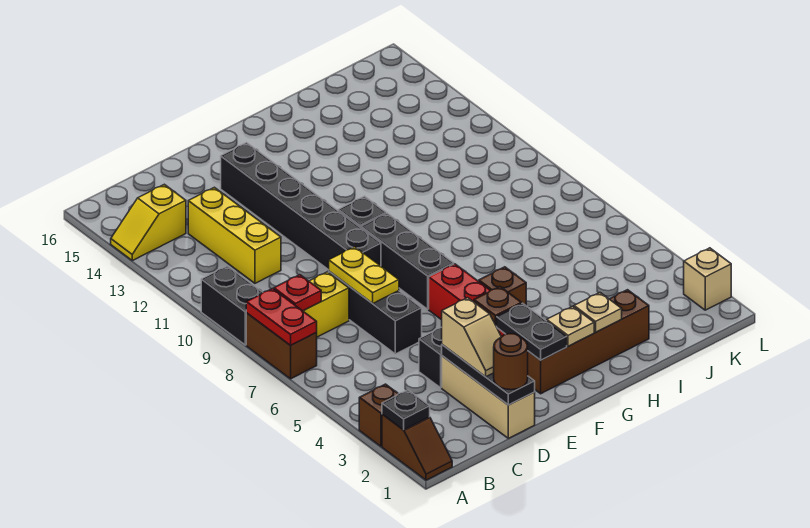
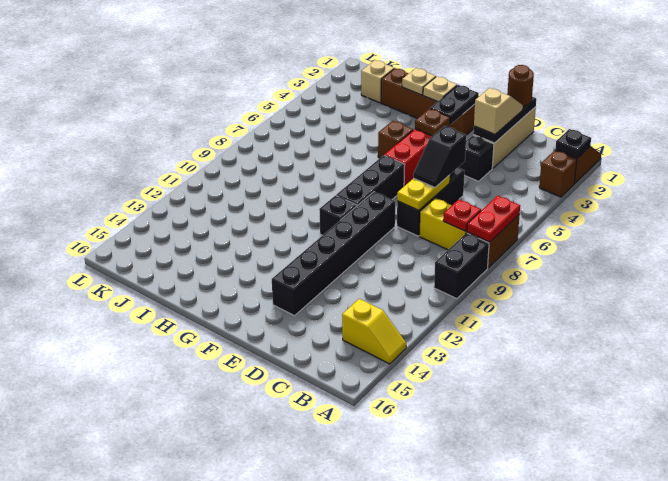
yellow 1x3 brick [188,187,281,283] -> none
none -> black 1x2 slope [413,126,466,187]
tan 1x1 brick [684,248,731,310] -> tan 1x1 brick moved to [361,60,394,103]

